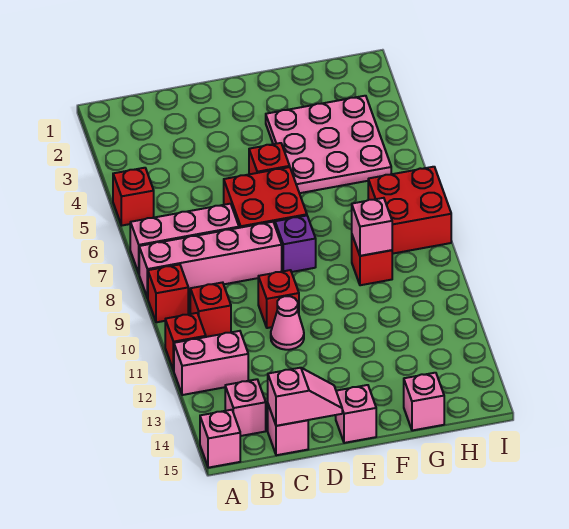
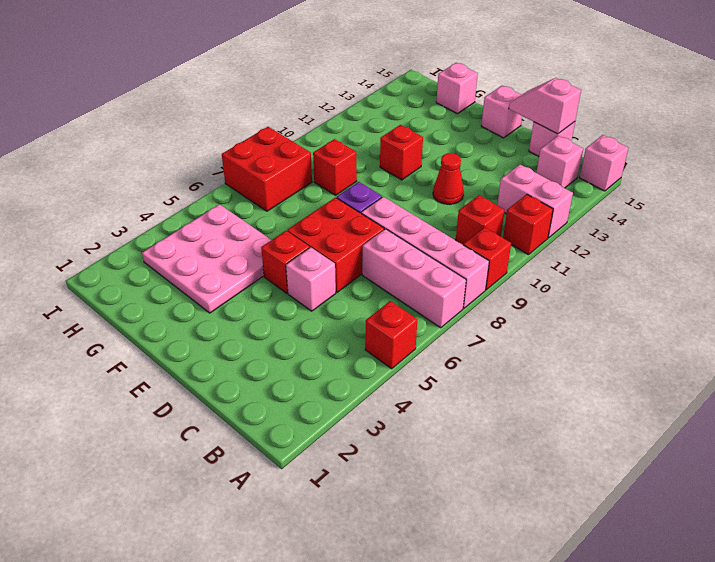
red 1x1 brick [258,270,299,328] -> red 1x1 brick moved to [380,125,423,180]
pink 1x1 cone [271,296,304,350] -> red 1x1 cone [433,153,464,204]
pink 1x1 brick [352,198,392,256] -> pink 1x1 brick moved to [286,247,336,311]

